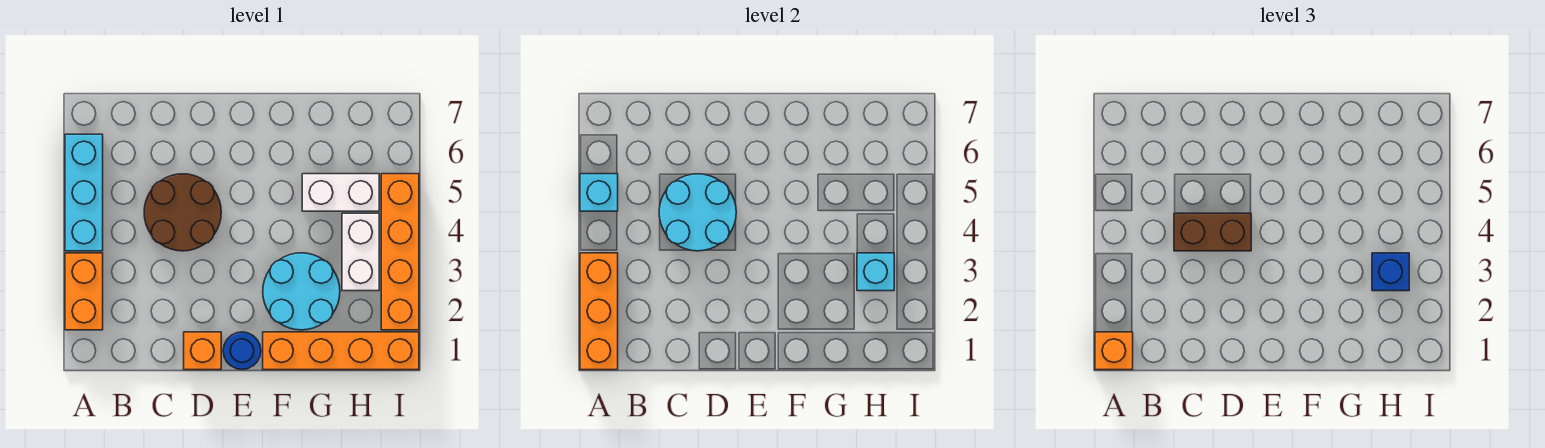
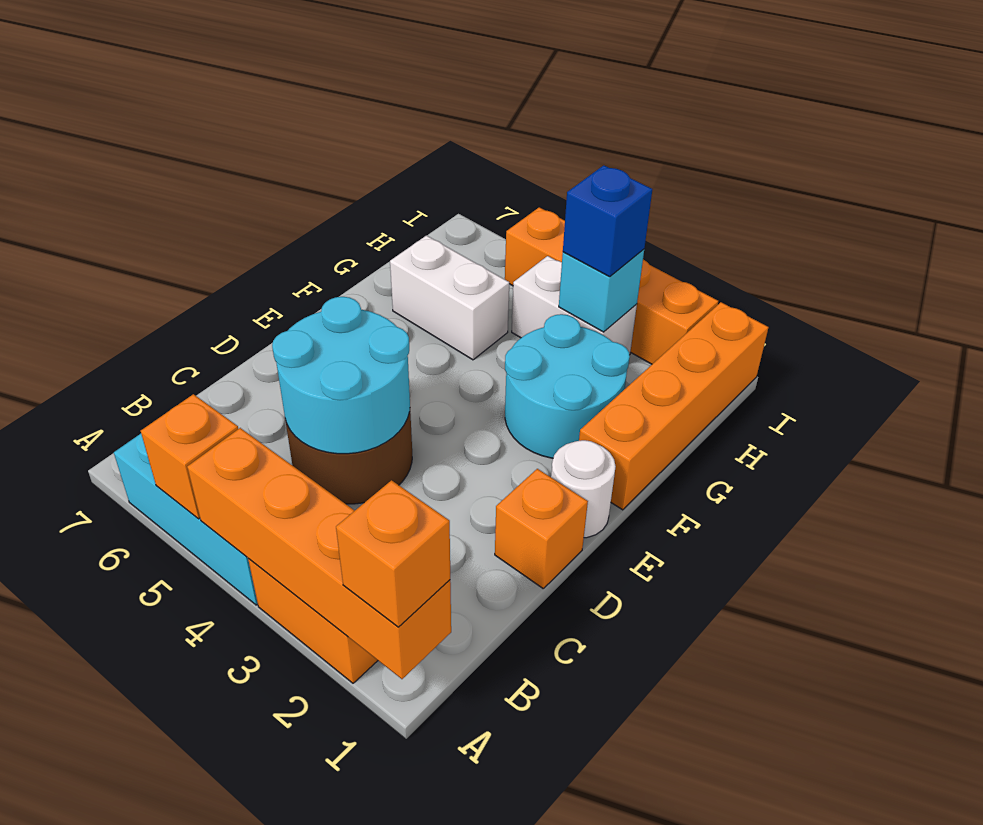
orange 1x3 brick [580,253,618,370] -> orange 1x4 brick [187,428,451,679]
cyan 1x1 brick [580,174,618,211] -> orange 1x1 brick [141,394,238,519]
brown 1x2 brick [1174,213,1251,251] -> none
blue 1x1 round brick [223,332,261,370] -> white 1x1 round brick [551,440,616,538]
white 1x2 brick [302,174,379,211] -> white 1x2 brick turned to [390,236,509,360]

